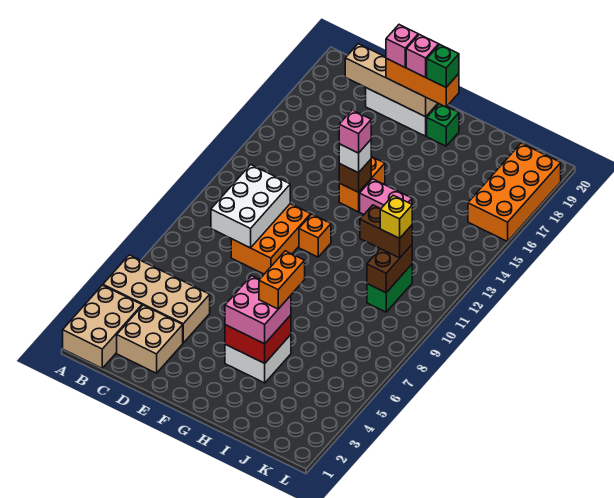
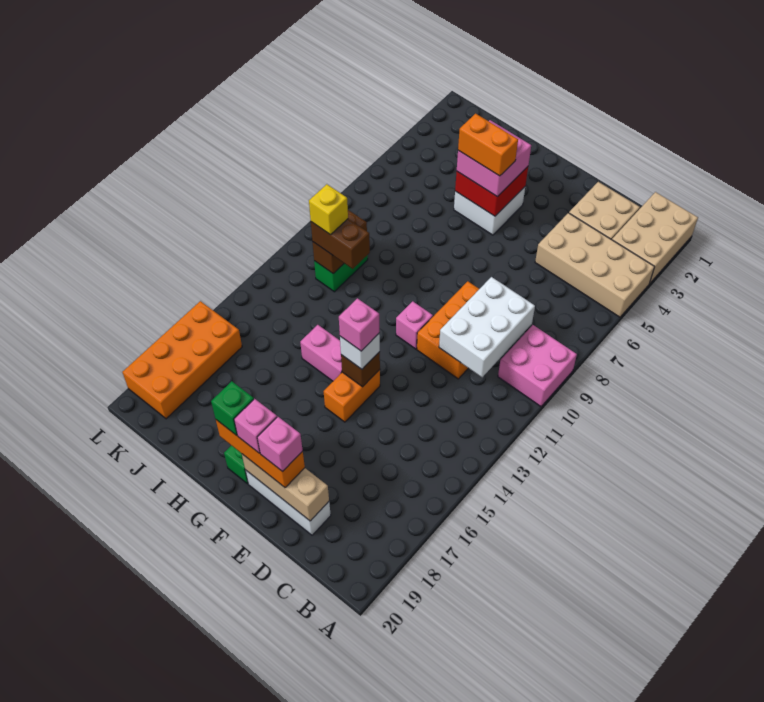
none -> pink 2x2 brick [498,325,577,407]
tan 1x4 brick [345,44,438,117] -> tan 1x3 brick [242,454,329,521]
orange 1x1 brick [299,214,331,257] -> pink 1x1 brick [396,301,433,349]
orange 1x2 brick [259,251,305,309] -> orange 1x2 brick turned to [458,114,518,176]

